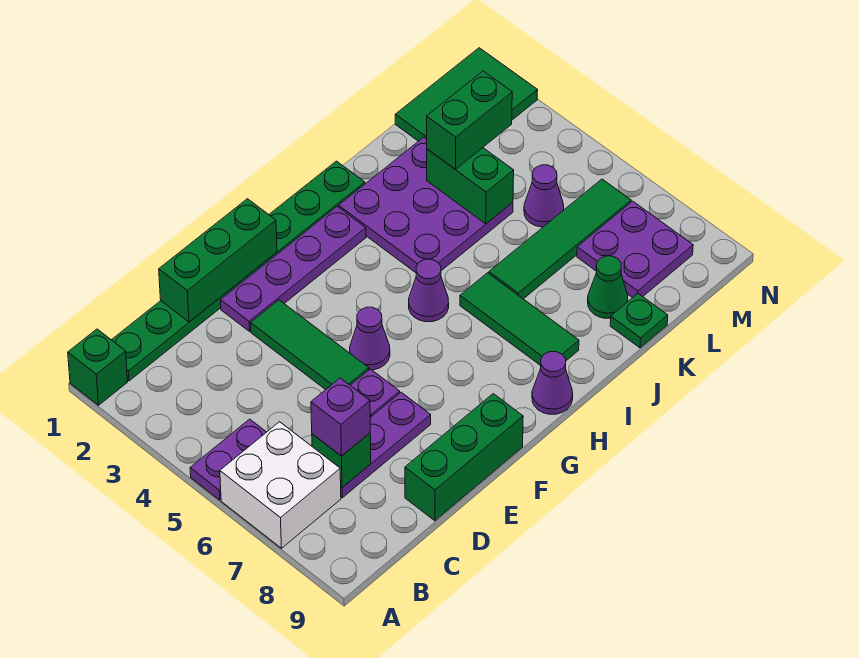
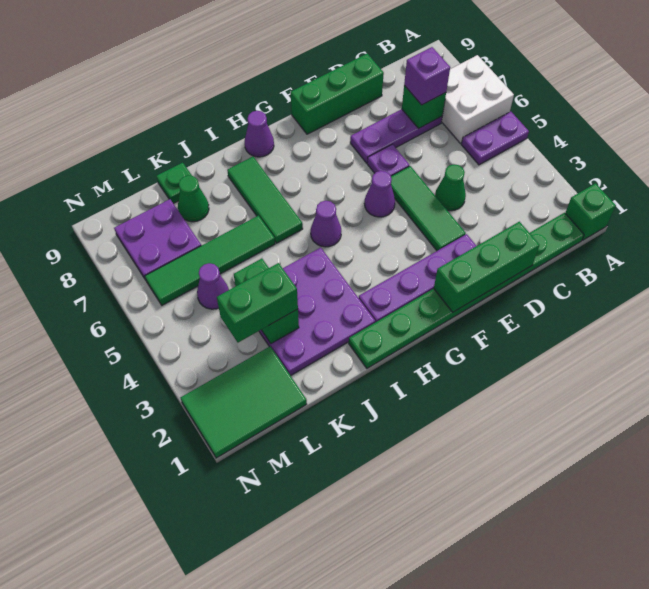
none -> green 1x1 cone [435,164,466,211]

